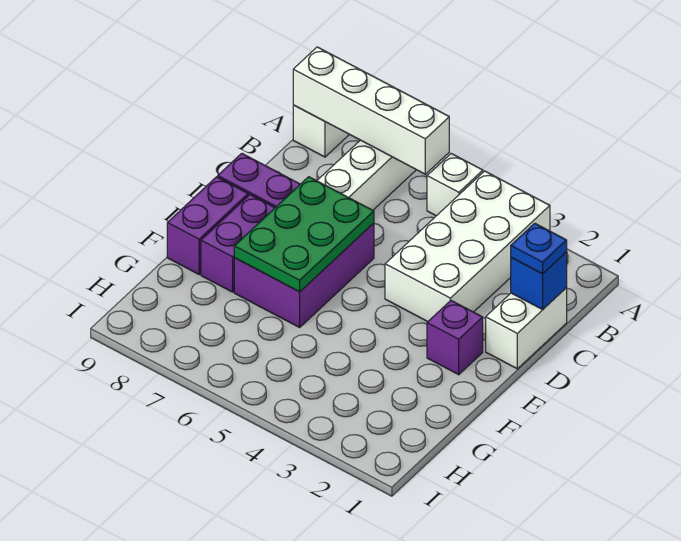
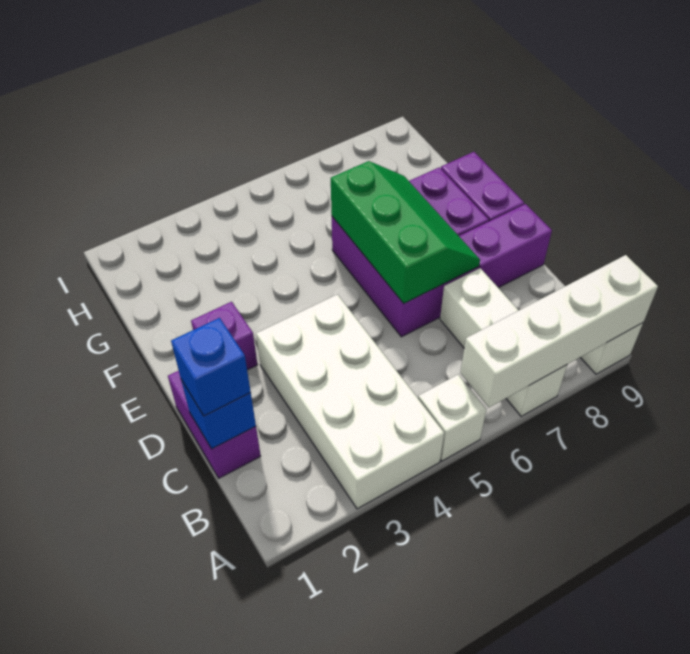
white 1x2 brick [486,288,567,369] -> purple 1x2 brick [168,371,261,478]
blue 1x1 plate [511,223,567,274] -> blue 1x1 brick [171,318,251,416]
green 2x3 plate [234,177,374,292] -> green 2x3 slope [331,161,480,303]

